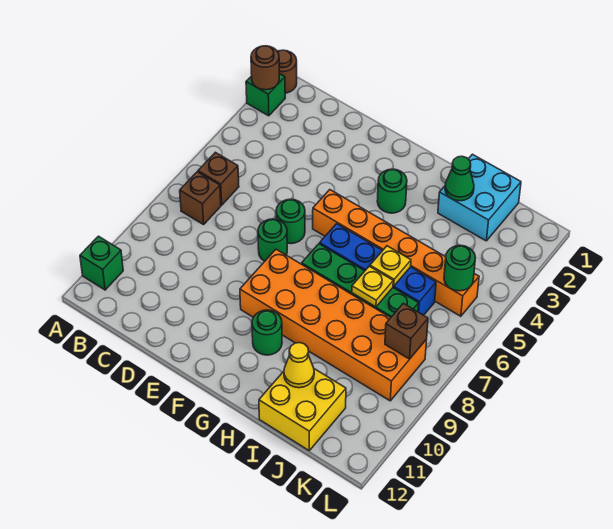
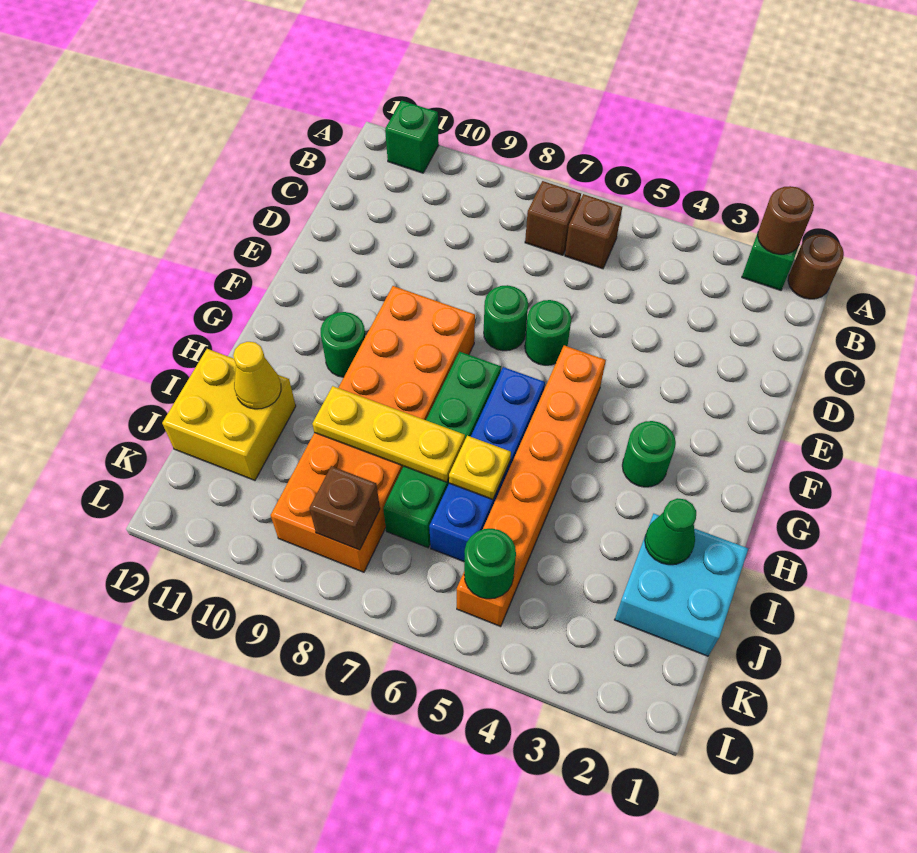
yellow 1x1 plate [352,266,393,307] -> yellow 1x3 plate [313,386,465,482]

